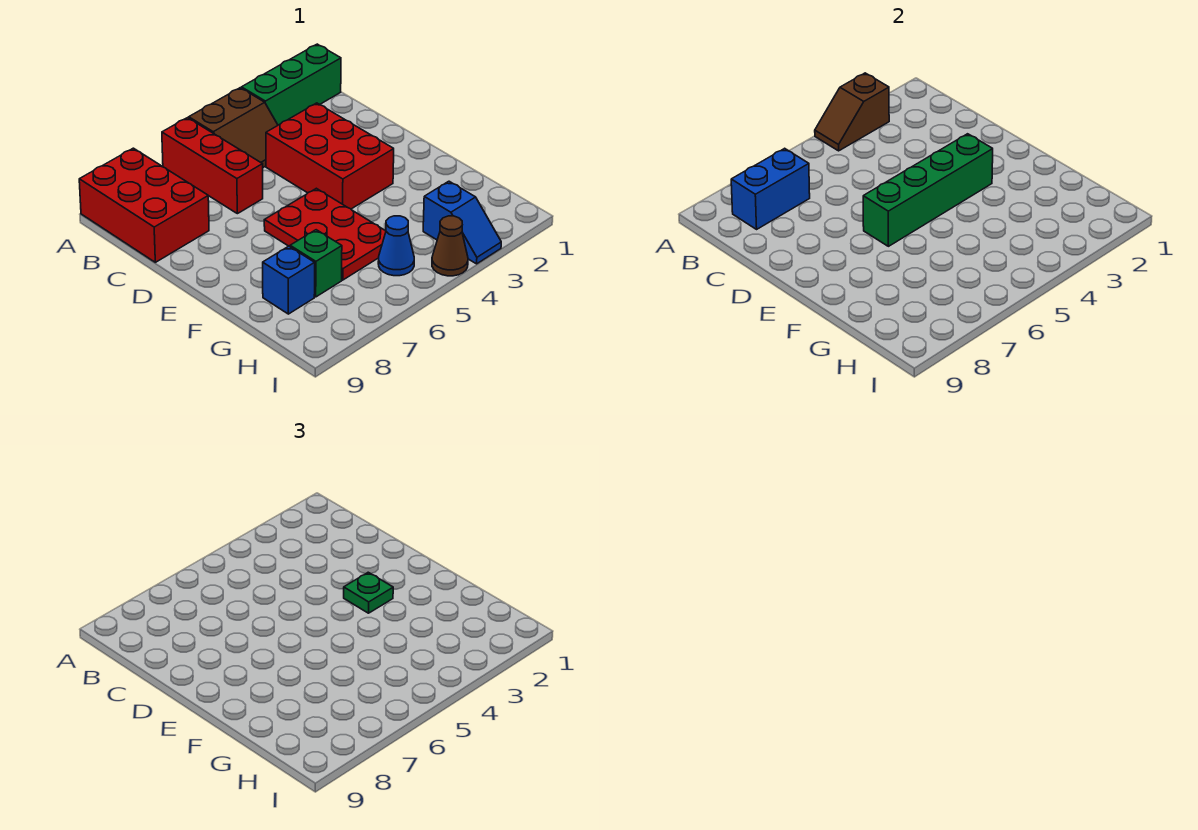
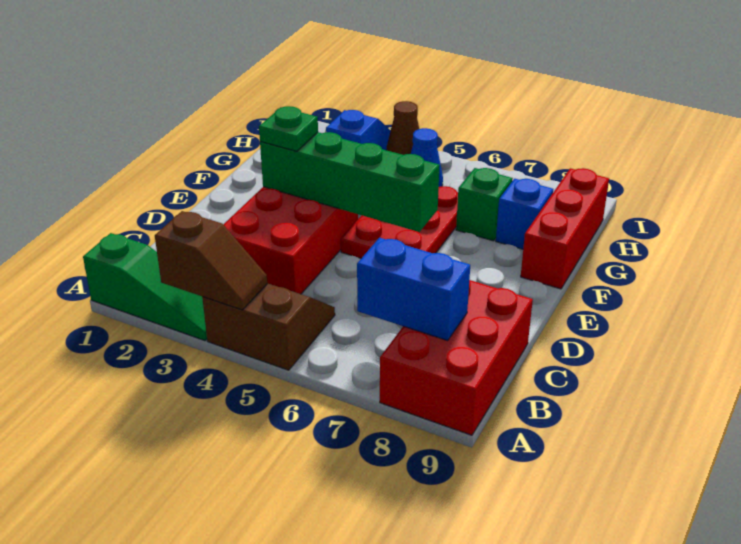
green 1x3 brick [241,44,341,125] -> green 1x3 slope [83,233,207,341]
red 1x3 brick [162,118,263,214] -> red 1x3 brick moved to [521,168,609,289]

